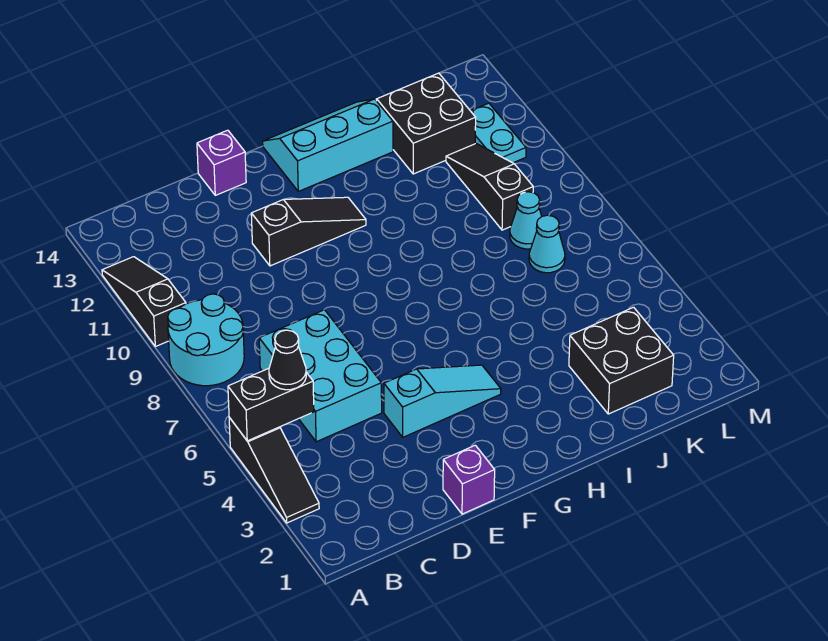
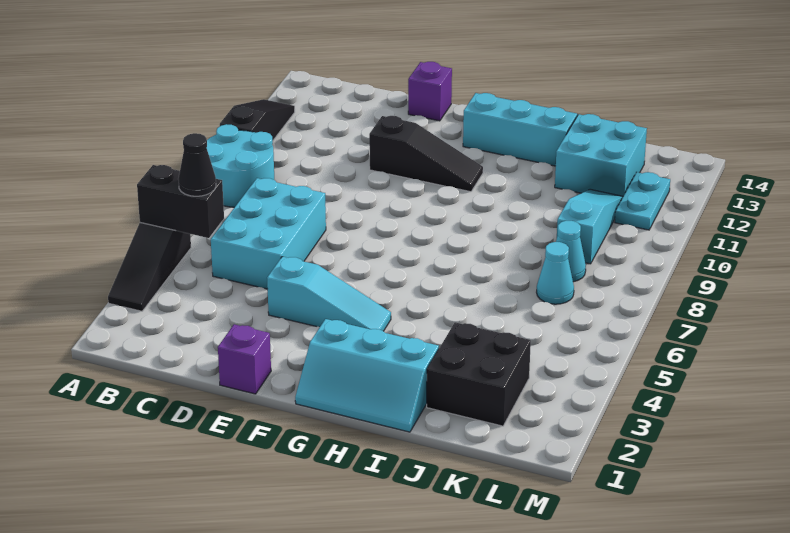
none -> cyan 2x3 slope [295,319,439,432]
black 2x2 brick [377,73,476,174] -> cyan 2x2 brick [555,114,647,196]
black 1x3 slope [446,144,533,230] -> cyan 1x3 slope [557,189,623,264]

